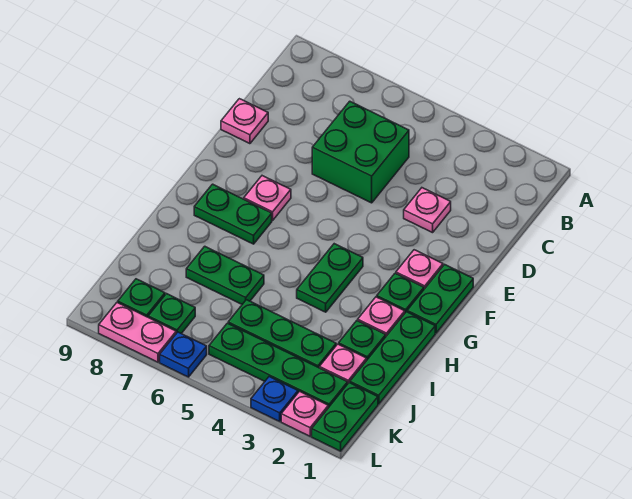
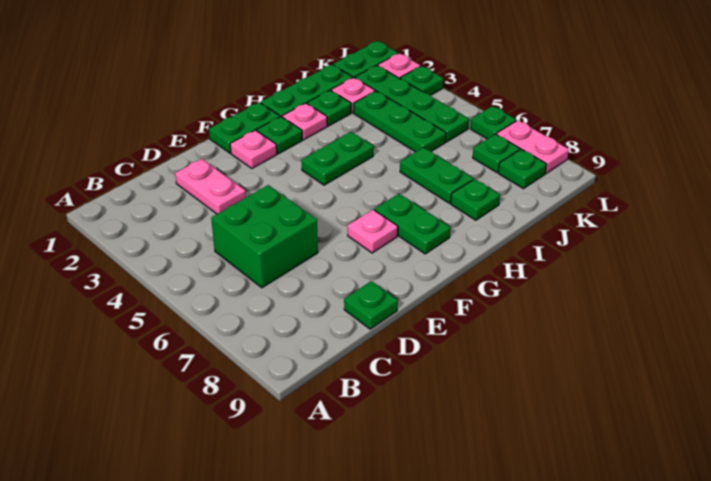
pink 1x1 plate [404,188,451,233] -> pink 1x2 plate [175,159,246,214]
pink 1x1 plate [221,99,268,144] -> green 1x1 plate [344,281,398,329]
none -> green 1x1 plate [451,179,500,220]
blue 1x1 plate [251,377,298,421] -> green 1x1 plate [400,66,443,95]
blue 1x1 plate [160,332,207,377] -> green 1x1 plate [471,106,516,139]

